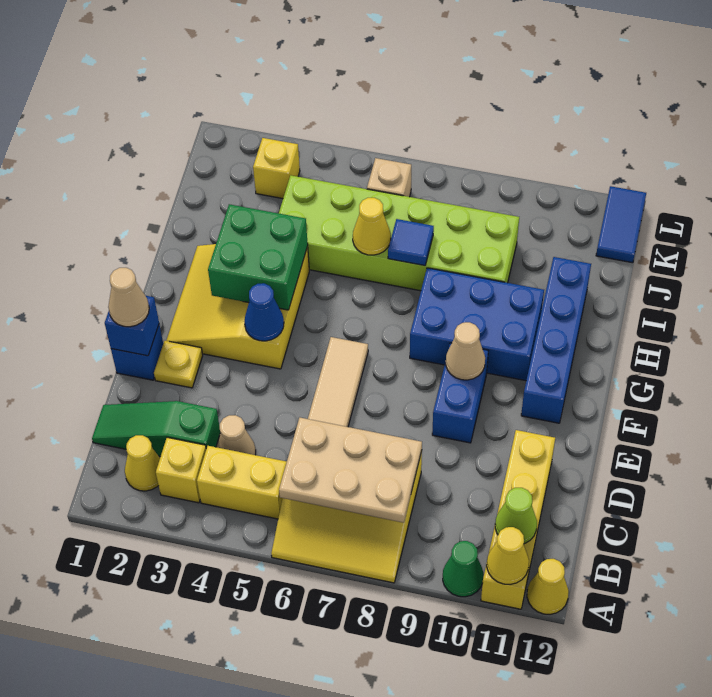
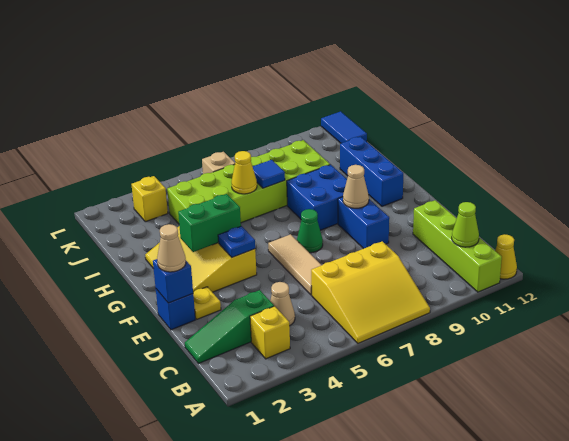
green 1x1 cone [443,541,483,597] -> green 1x1 cone moved to [297,209,323,253]
yellow 1x4 brick [481,430,555,609] -> lime 1x4 brick [413,200,502,292]
yellow 1x1 cone [487,527,529,584] -> none
yellow 1x1 cone [125,435,160,491] -> none
yellow 1x2 brick [197,446,287,519] -> none
tan 2x3 plate [279,418,422,523] -> none
blue 1x1 cone [244,283,284,341] -> blue 1x1 plate [218,226,255,257]
blue 1x4 brick [521,257,591,423] -> blue 1x3 brick [340,137,403,206]
green 2x2 brick [208,204,308,310] -> green 1x2 brick [178,194,241,252]
blue 2x3 brick [410,268,544,381] -> blue 2x2 brick [287,165,347,230]

